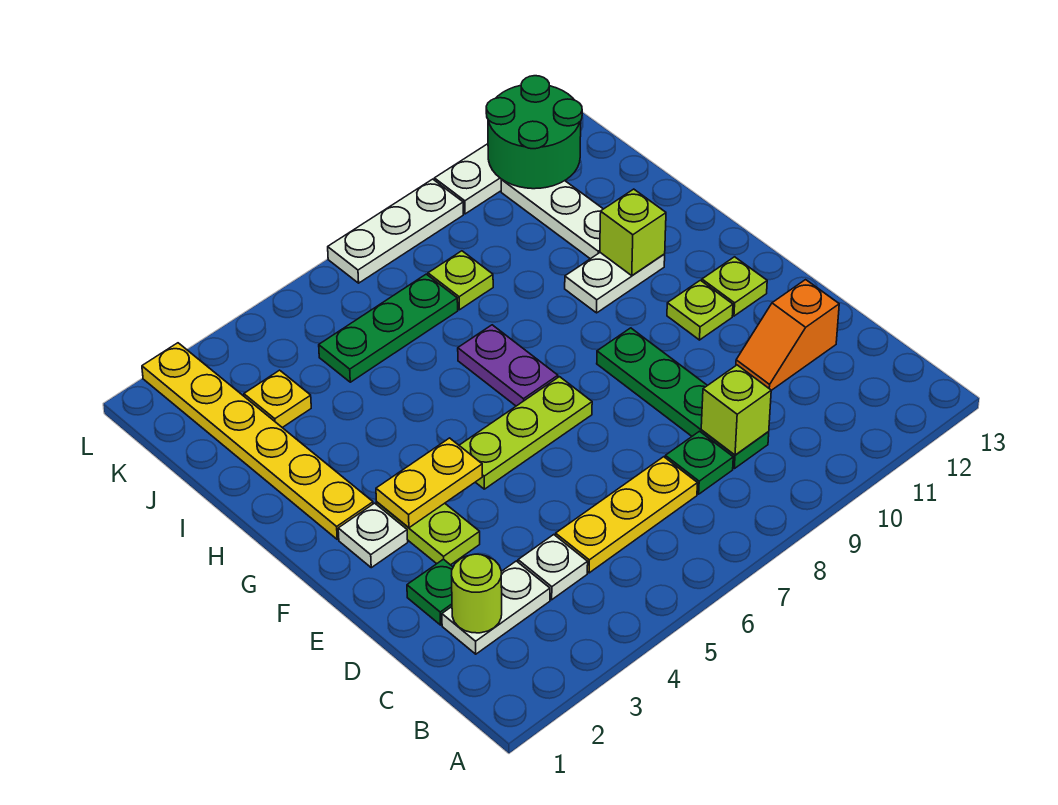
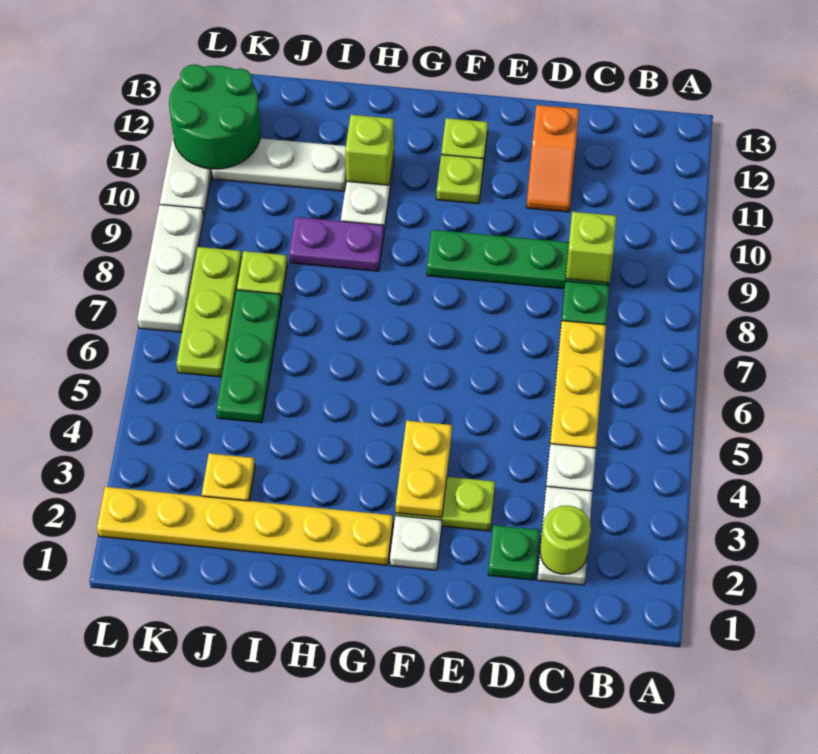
lime 1x3 plate [459,377,592,489] -> lime 1x3 plate moved to [176,247,242,377]
purple 1x2 plate [458,325,558,406] -> purple 1x2 plate moved to [289,217,384,271]

